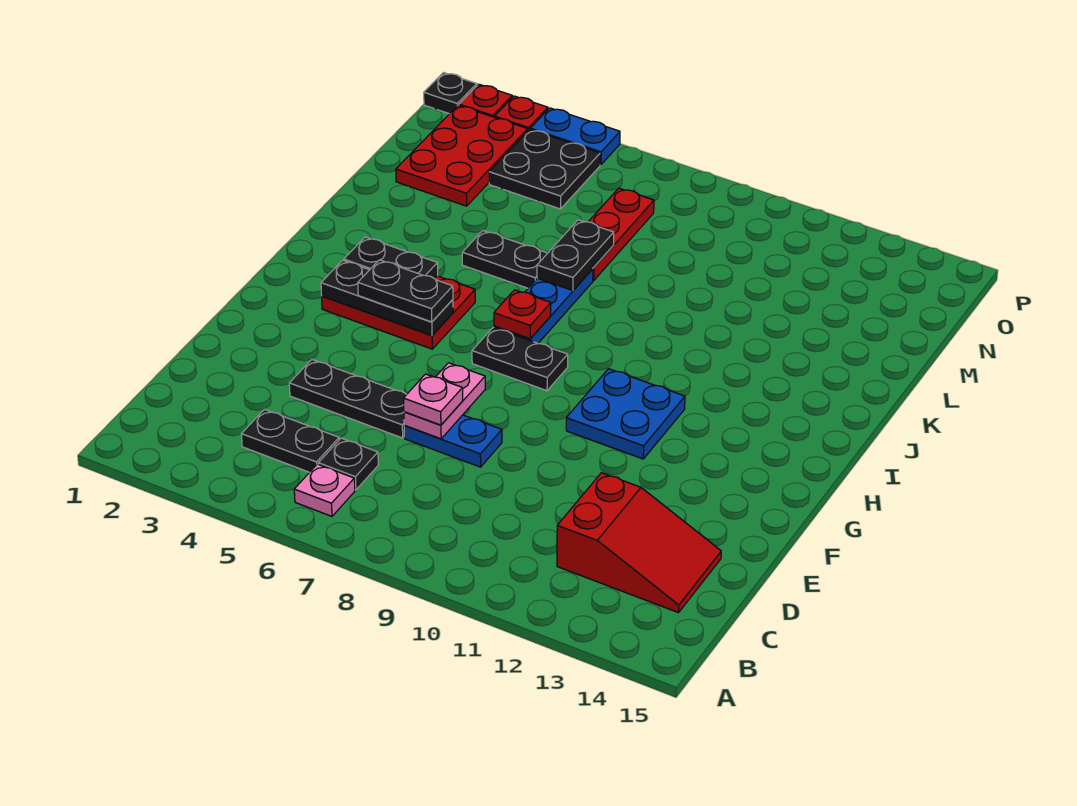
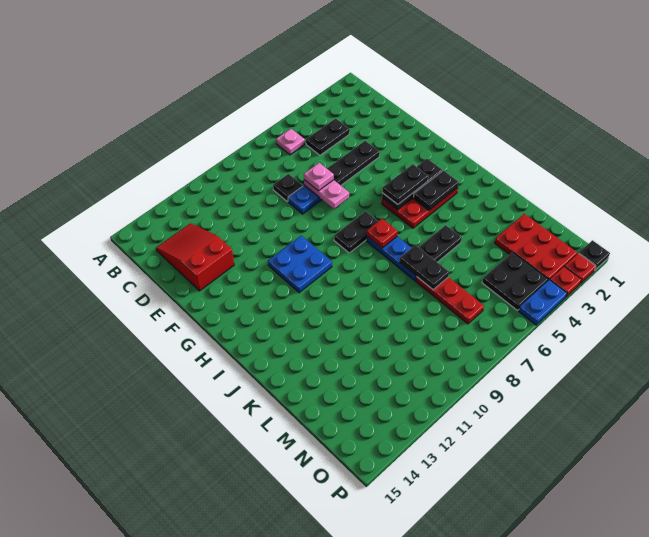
black 1x1 plate [318,438,378,490] -> black 1x1 plate moved to [273,174,303,202]
red 2x3 slope [557,473,721,613] -> red 2x3 slope turned to [156,223,234,291]

